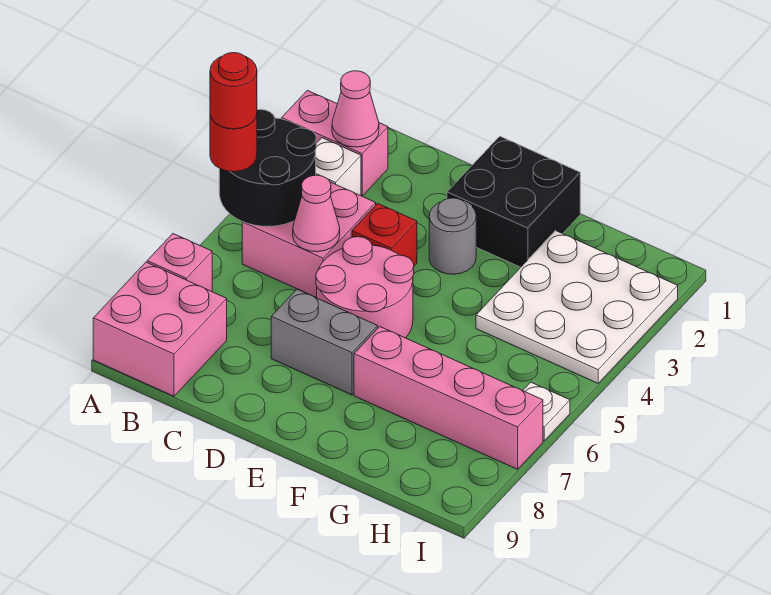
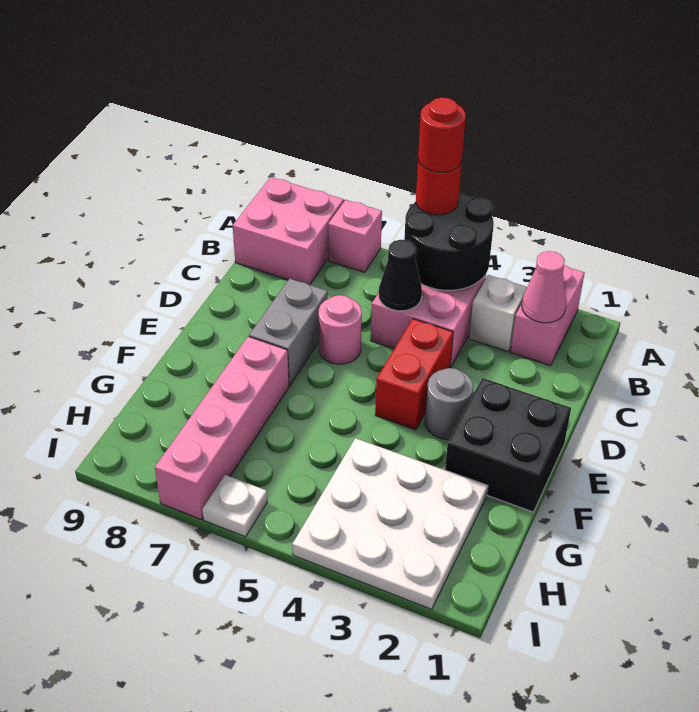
pink 1x1 cone [293,175,340,252] -> black 1x1 cone [379,240,422,311]
red 1x1 brick [352,203,417,266] -> red 1x2 brick [375,319,453,430]
pink 2x2 round brick [316,237,414,338] -> pink 1x1 round brick [319,295,362,364]

